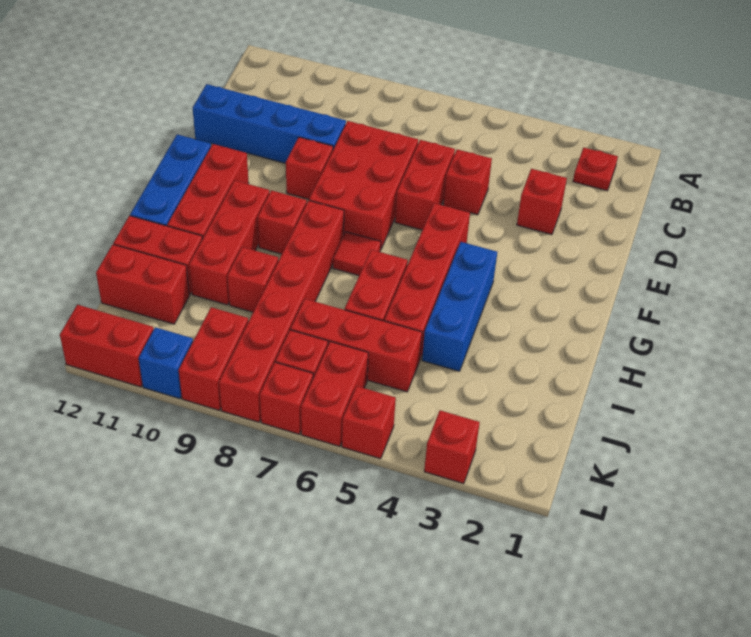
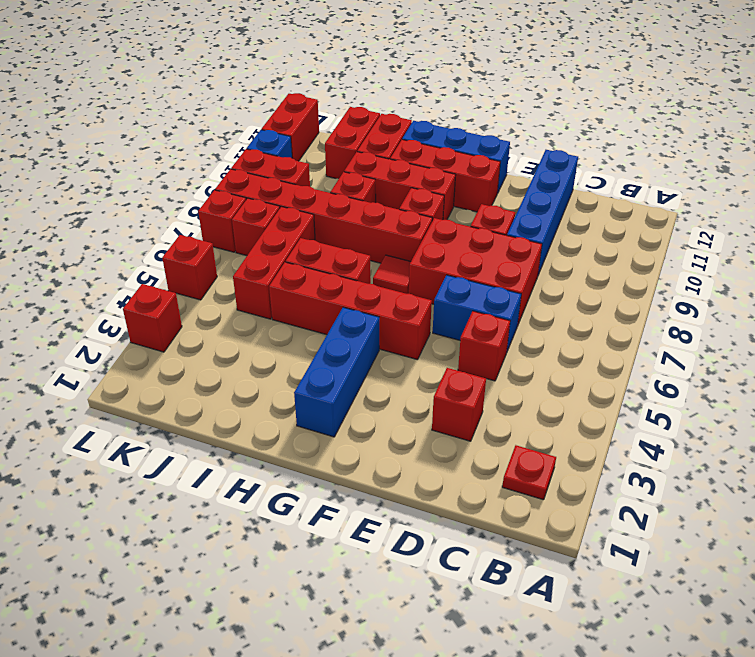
red 1x2 brick [395,140,455,230] -> blue 1x2 brick [433,275,521,353]
blue 1x3 brick [422,242,497,371] -> blue 1x3 brick turned to [294,307,379,437]
red 1x2 brick [301,342,368,446] -> none

